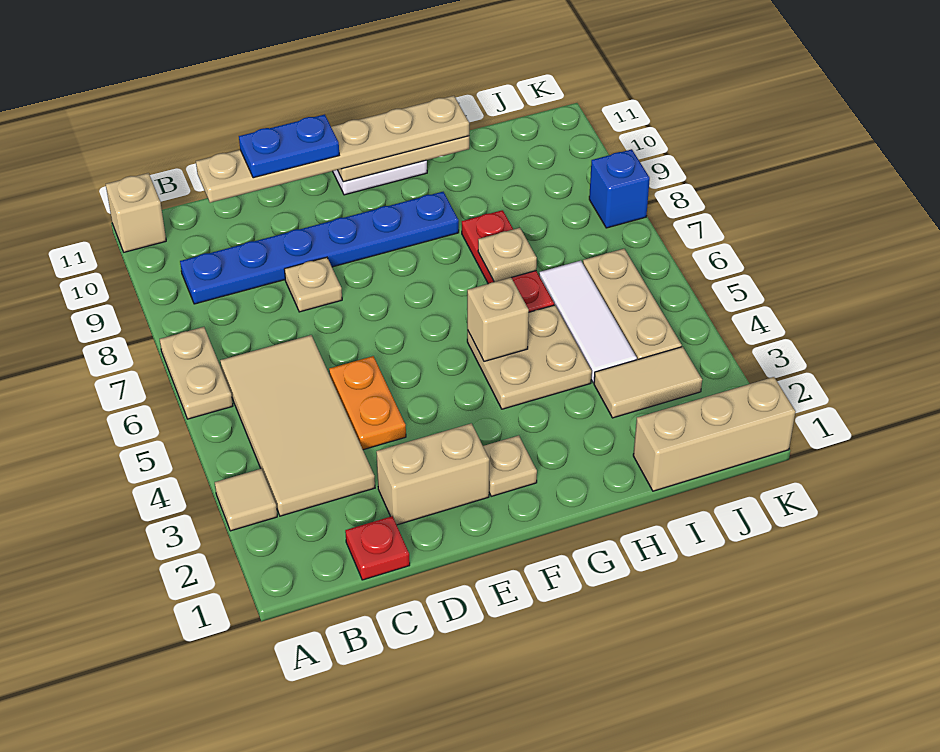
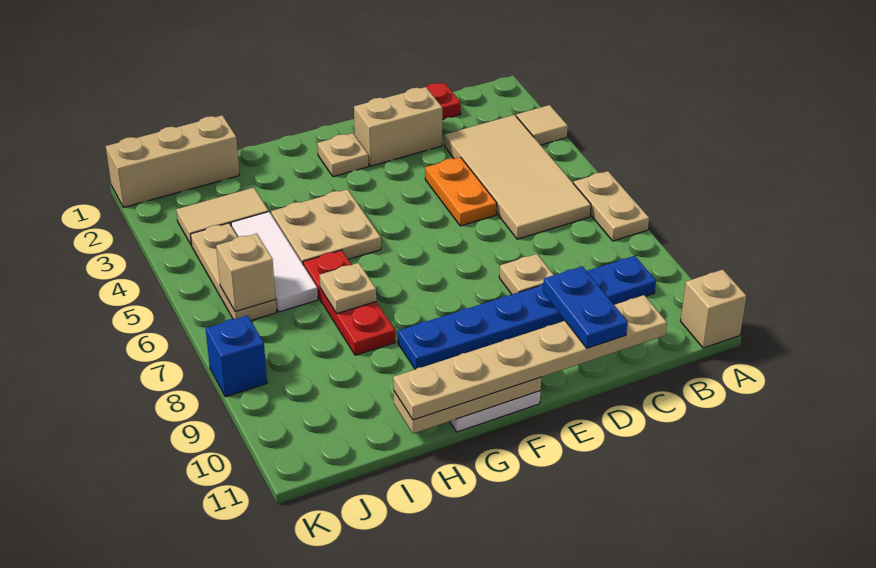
blue 1x2 plate [239,114,339,178] -> blue 1x2 plate turned to [543,266,628,348]
tan 1x1 brick [467,278,529,361] -> tan 1x1 brick moved to [216,234,276,312]

